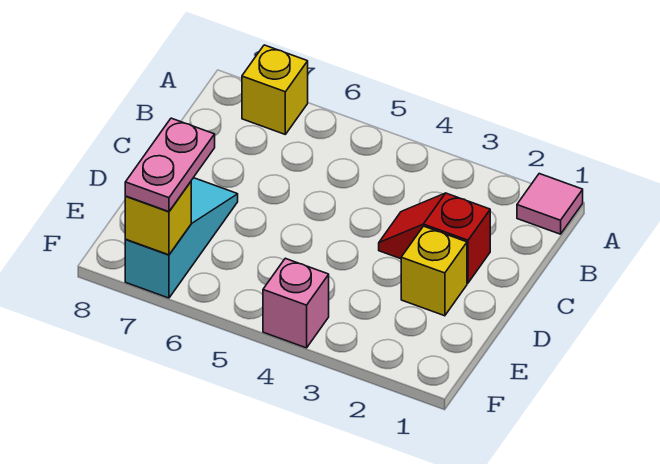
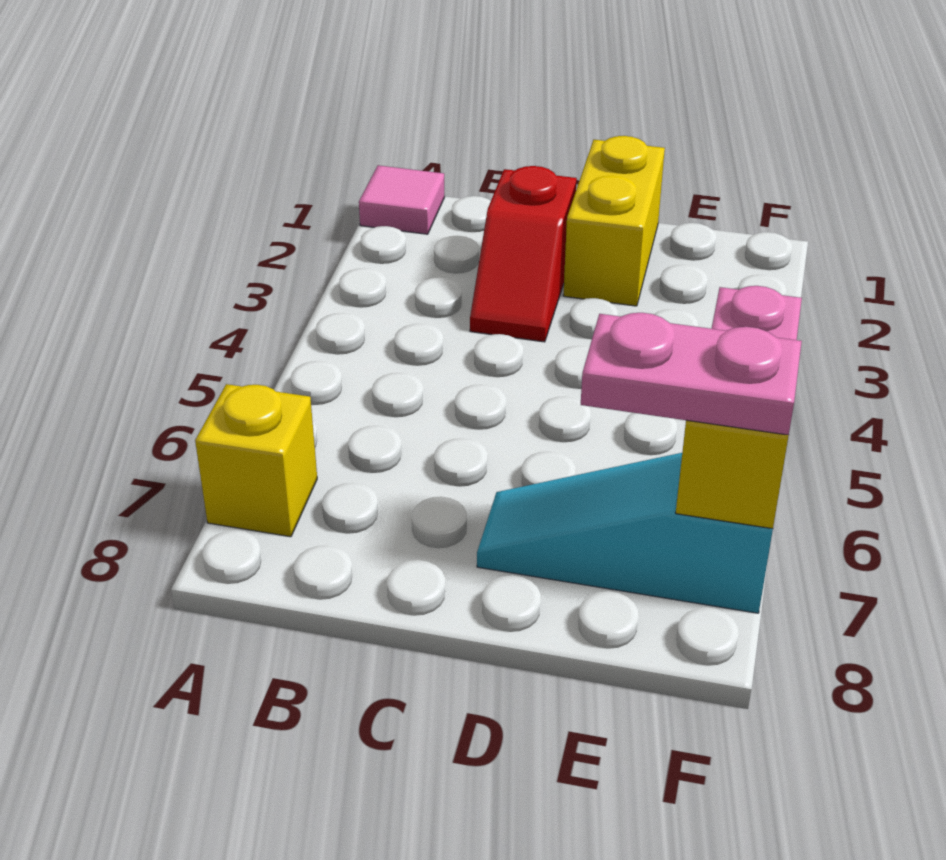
yellow 1x1 brick [401,226,467,316] -> yellow 1x2 brick [563,136,665,306]

